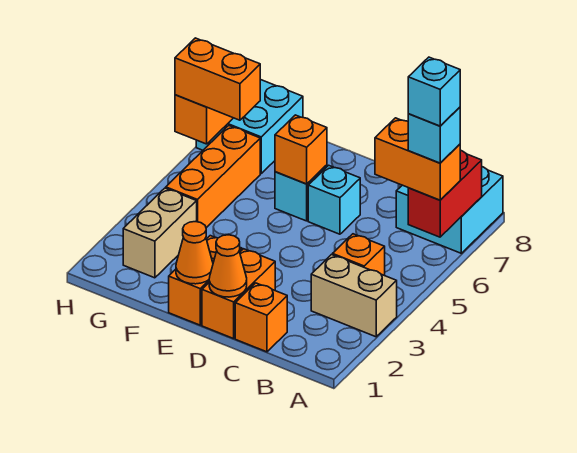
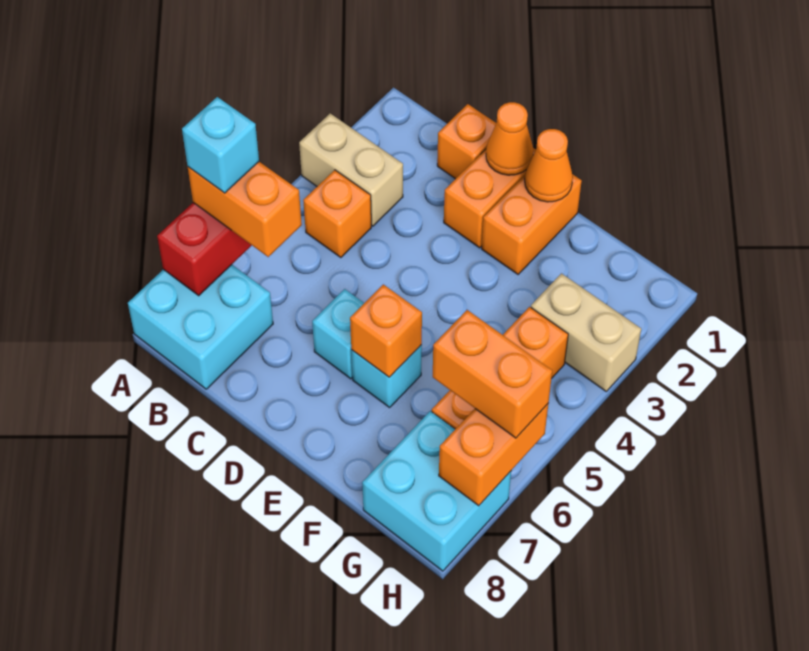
cyan 1x1 brick [408,57,460,126] -> none
tan 1x2 brick [123,188,197,278] -> tan 1x2 brick turned to [531,273,641,391]

